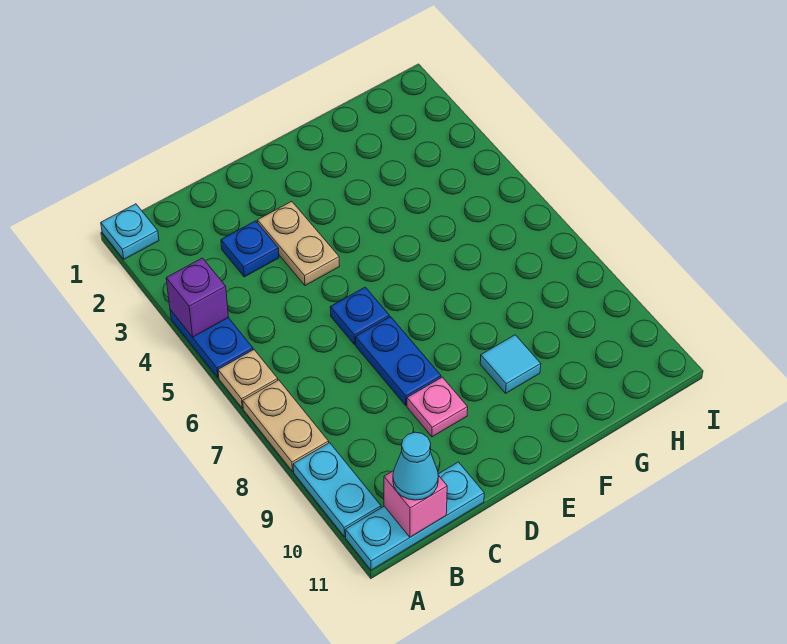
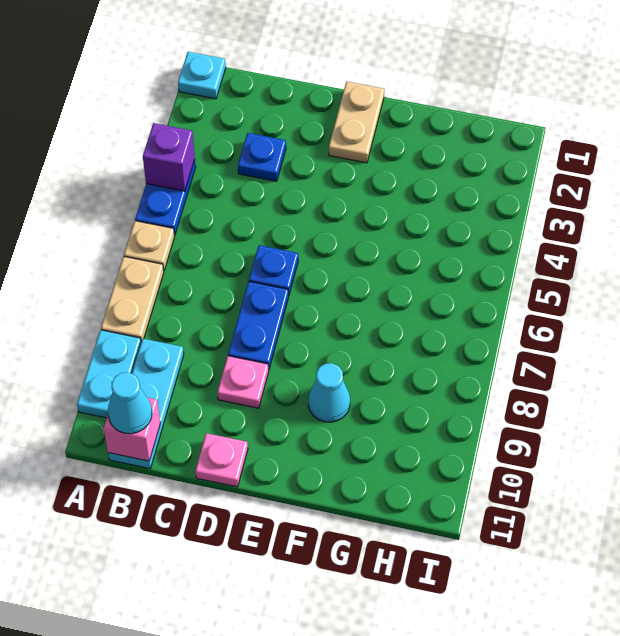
cyan 1x3 plate [345,462,484,570] -> cyan 1x3 plate turned to [108,339,184,469]
tan 1x2 plate [257,201,340,286] -> tan 1x2 plate moved to [329,82,384,163]
none -> pink 1x1 plate [195,433,248,487]
cyan 1x1 tile [480,335,541,393] -> cyan 1x1 cone [308,363,350,422]

